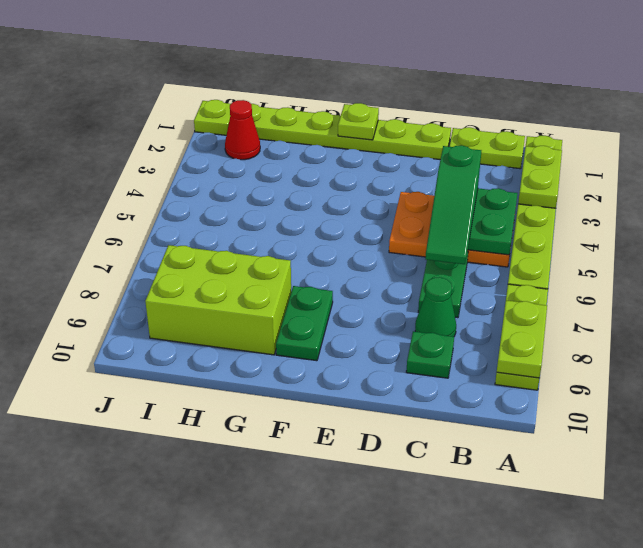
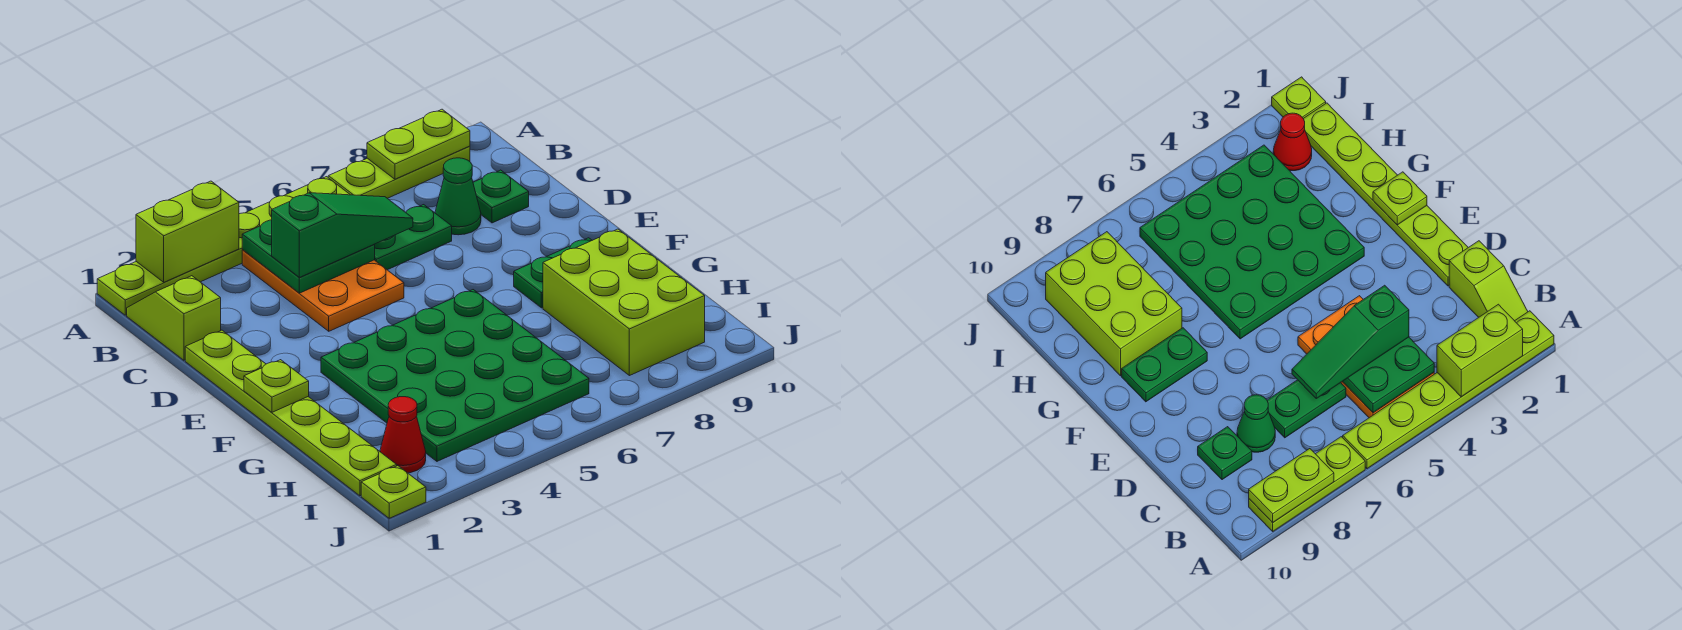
lime 1x2 plate [518,146,562,208] -> lime 1x2 brick [136,181,239,282]
lime 1x2 plate [449,127,525,169] -> lime 1x2 slope [127,276,221,360]
none -> green 4x4 plate [321,290,589,461]

